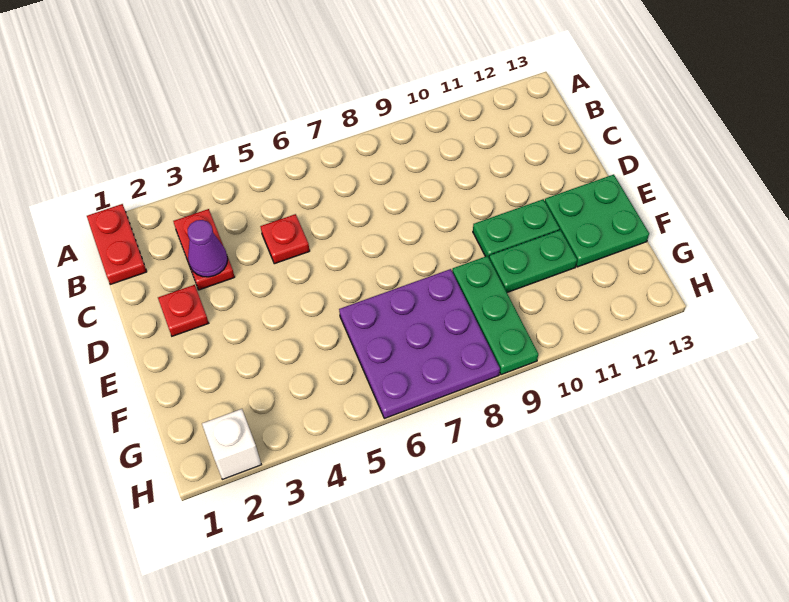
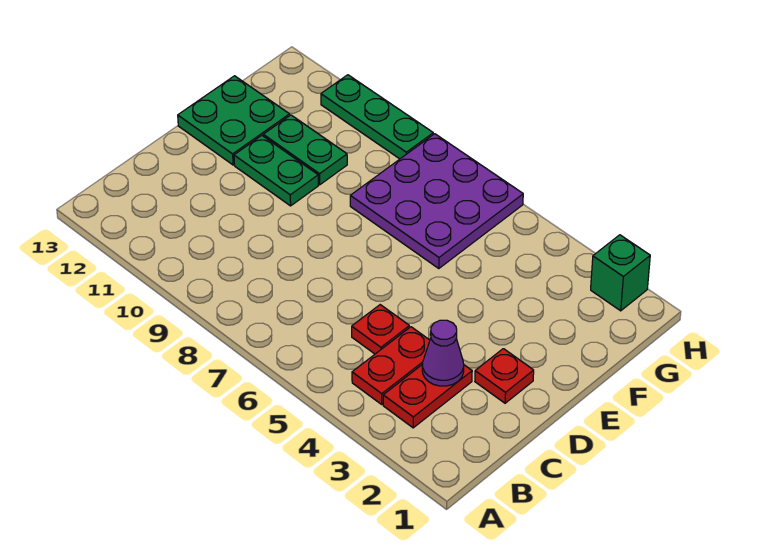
red 1x2 plate [87,204,147,284] -> red 1x2 plate moved to [352,327,430,404]
green 1x3 plate [452,256,538,375] -> green 1x3 plate turned to [321,75,433,159]
white 1x1 brick [202,409,261,479] -> green 1x1 brick [591,235,650,311]

